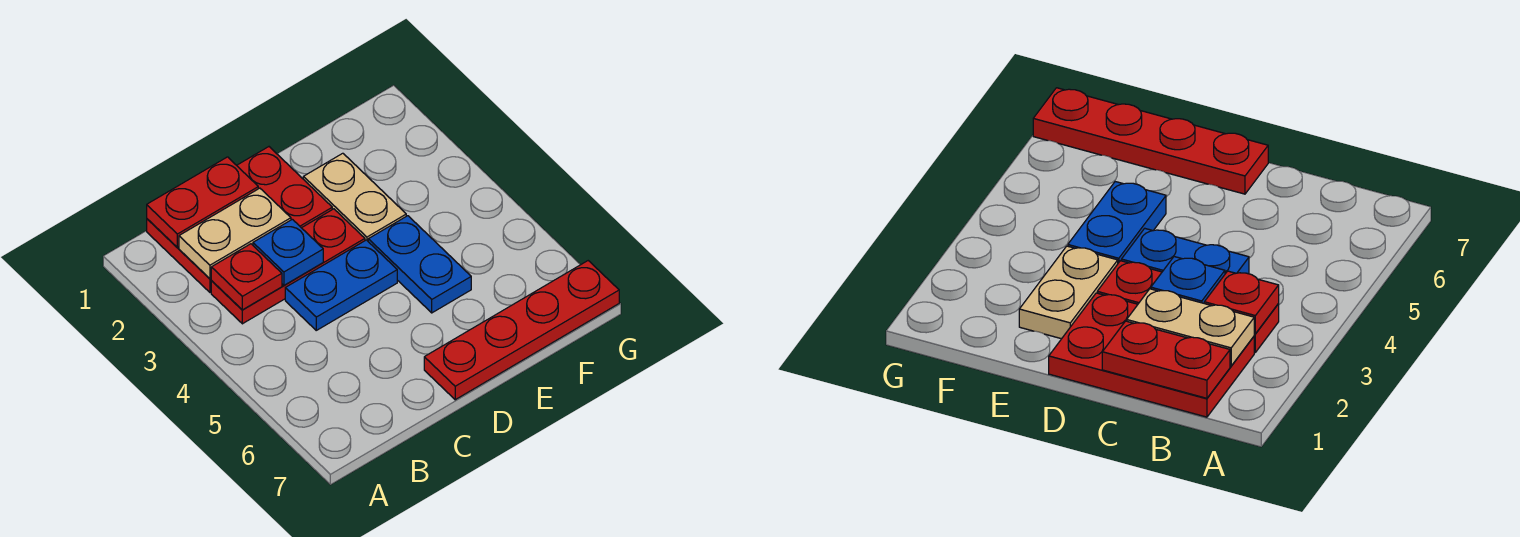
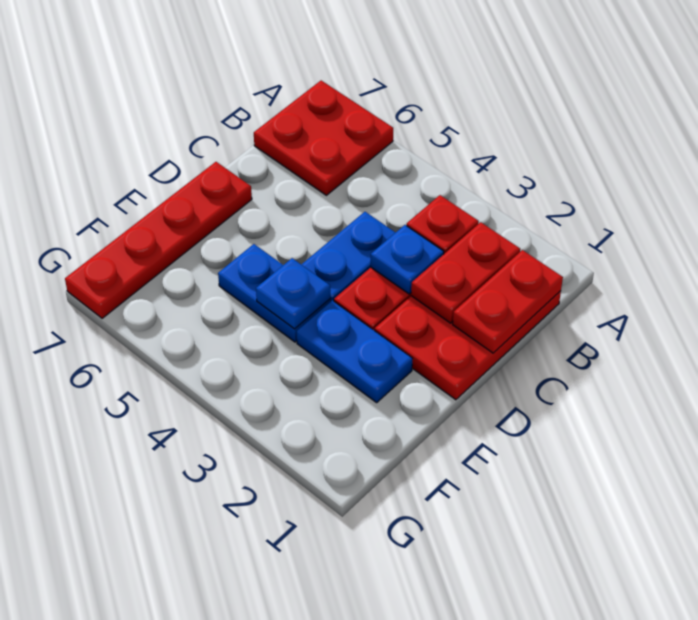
none -> red 2x2 plate [254,81,393,195]
tan 1x2 plate [179,188,291,278] -> red 1x2 plate [411,222,520,323]
tan 1x2 plate [303,153,406,241] -> blue 1x2 plate [297,300,412,403]
none -> blue 1x1 plate [256,258,330,329]

